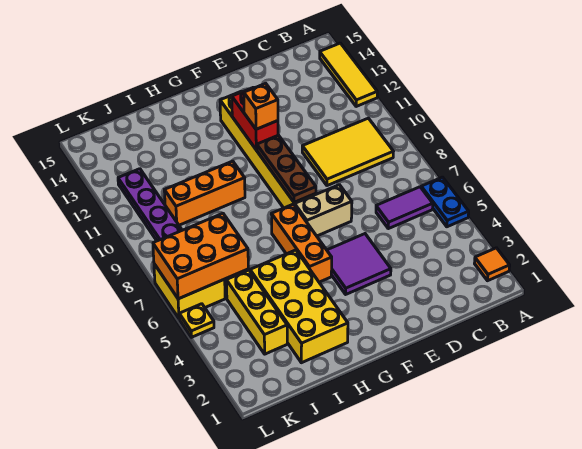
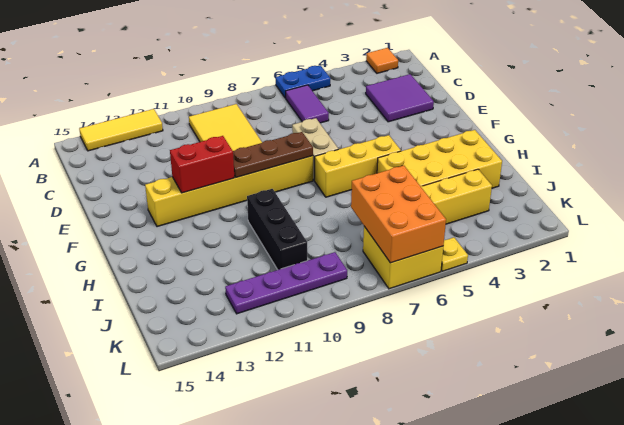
purple 2x2 tile [327,234,391,294] -> purple 2x2 tile moved to [366,74,434,122]
orange 1x1 brick [244,83,278,129] -> none
orange 1x3 brick [271,204,332,282] -> yellow 1x3 brick [314,135,401,197]
orange 1x3 brick [164,161,245,225] -> black 1x3 brick [247,189,307,270]

